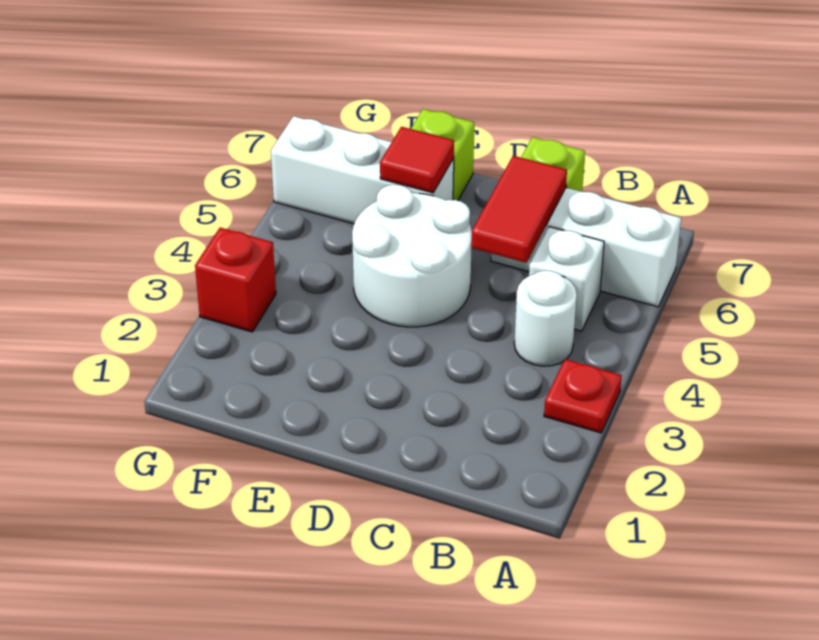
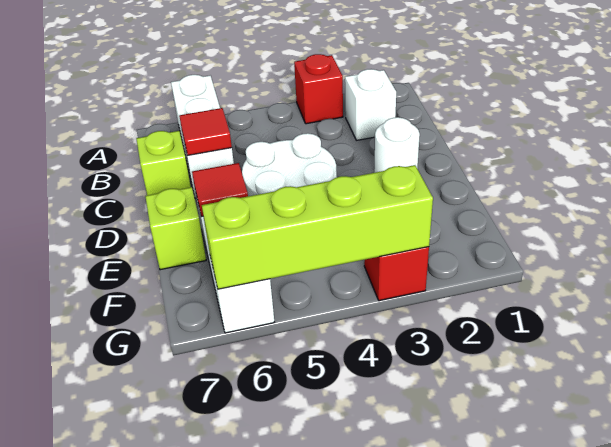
red 1x1 plate [544,359,622,433] -> red 1x1 brick [294,54,343,124]
white 1x1 round brick [514,271,577,366] -> white 1x1 round brick moved to [374,117,420,173]
white 1x1 brick [529,227,604,331] -> white 1x1 brick moved to [345,69,396,140]
red 1x2 tile [471,156,567,263] -> red 1x1 tile [179,108,232,155]
none -> lime 1x4 brick [202,165,433,289]

